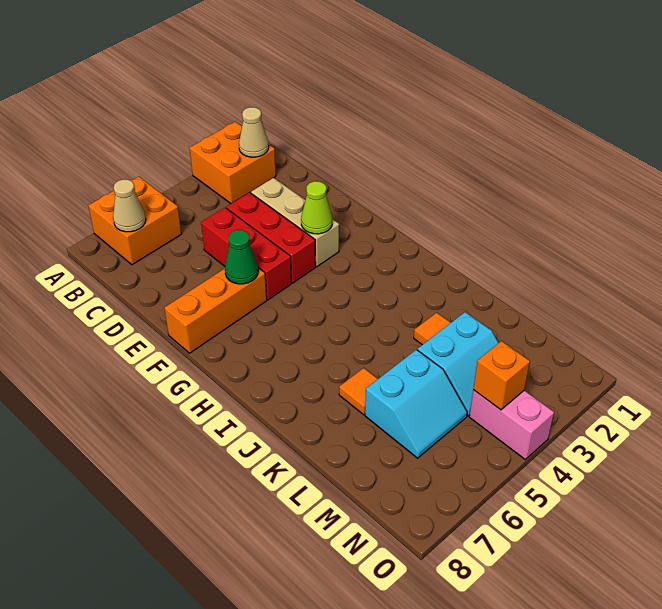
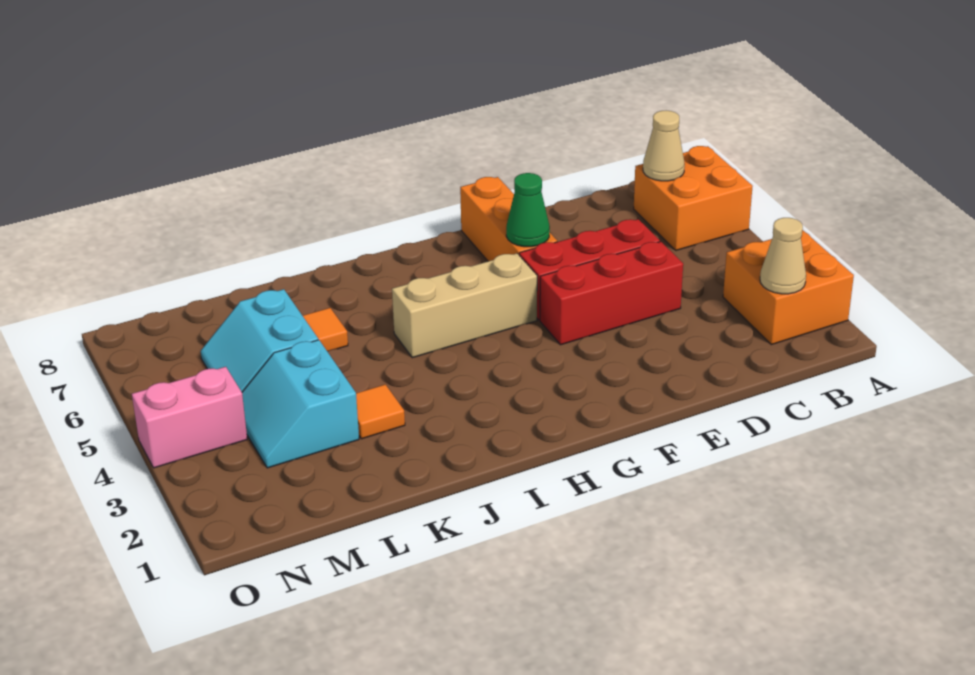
tan 1x3 brick [251,178,339,267] -> tan 1x3 brick moved to [392,253,537,358]
lime 1x1 cone [301,181,332,234] -> none
orange 1x1 brick [473,341,530,410] -> none

